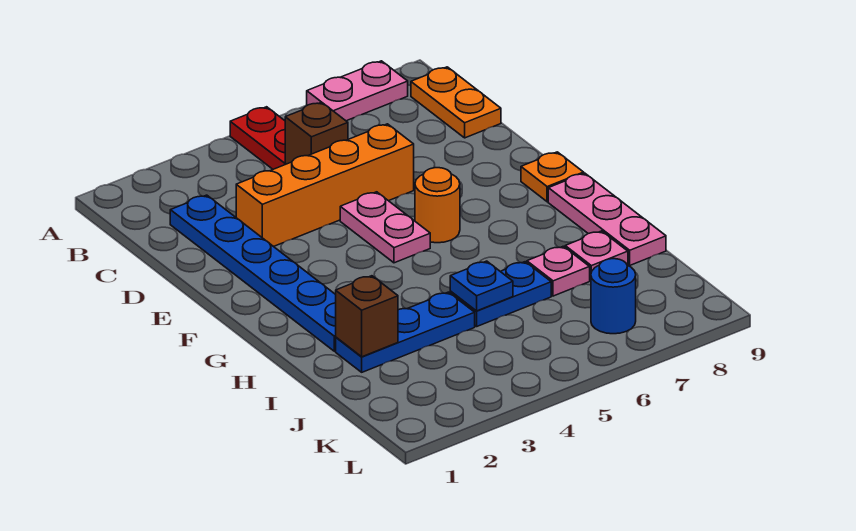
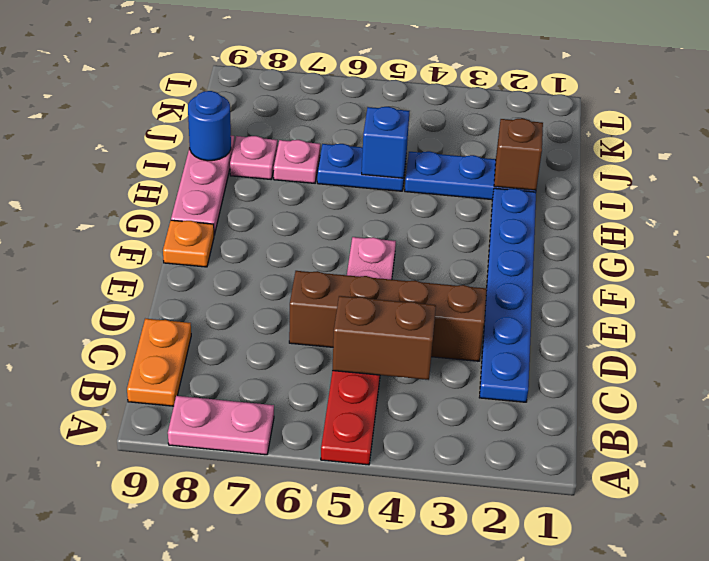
brown 1x1 brick [285,102,348,164] -> brown 1x2 brick [332,296,436,380]
orange 1x4 brick [236,124,414,247] -> brown 1x4 brick [289,271,487,361]
orange 1x1 round brick [415,168,460,243] -> none
blue 1x1 plate [450,261,513,311] -> blue 1x1 brick [362,107,409,178]
blue 1x1 round brick [591,259,636,334] -> blue 1x1 round brick moved to [188,91,231,161]

